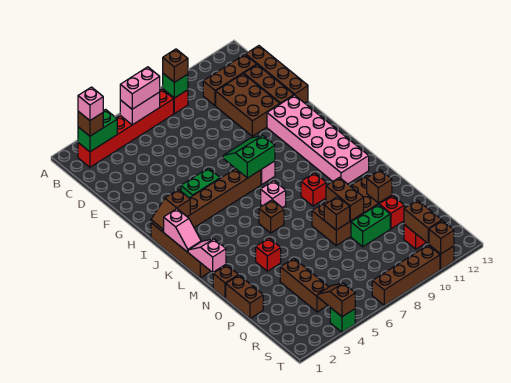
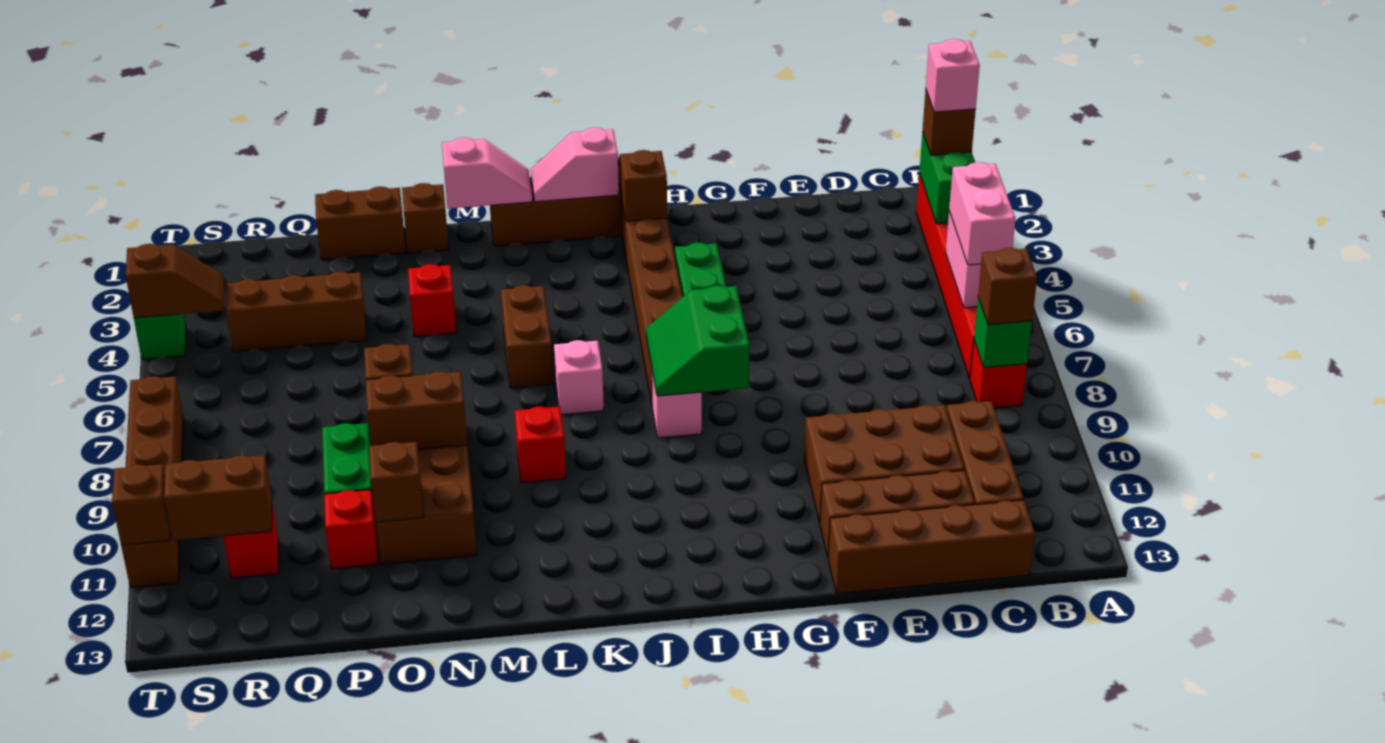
pink 2x6 brick [267,95,369,184] -> none
green 2x2 slope [223,135,275,178] -> green 2x2 slope turned to [646,286,750,396]
brown 1x1 brick [259,200,284,233] -> brown 1x2 brick [501,285,553,388]

